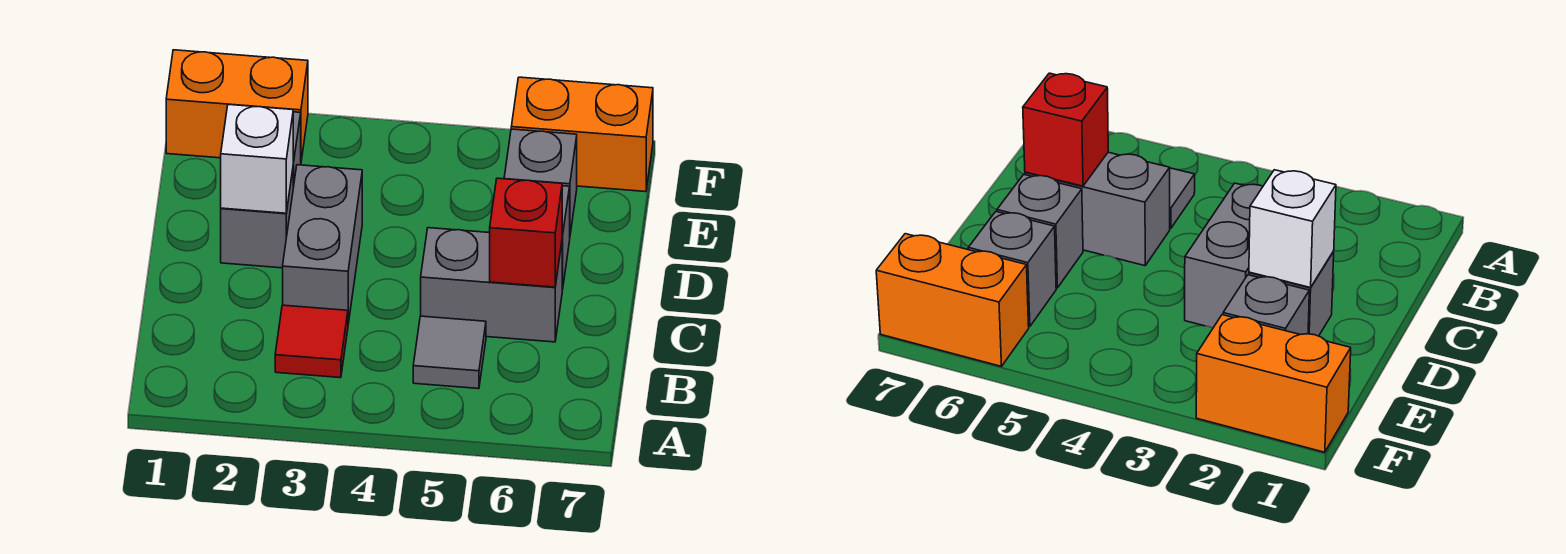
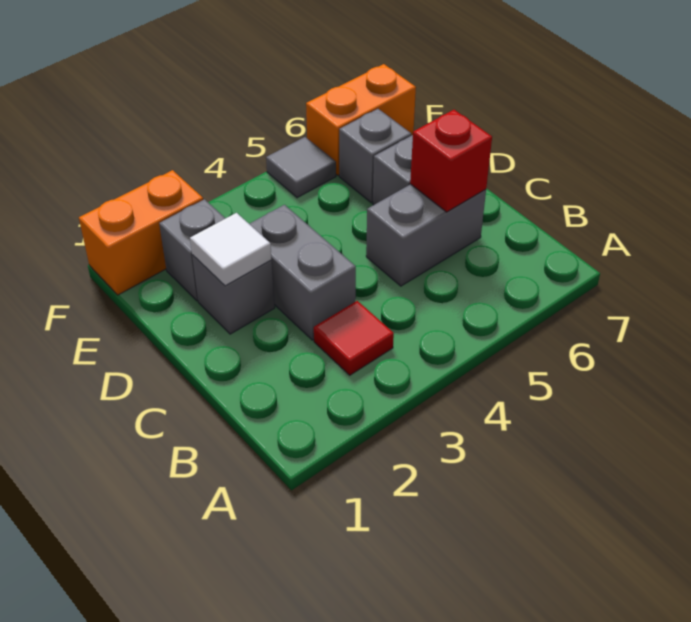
grey 1x1 tile [413,316,486,389] -> grey 1x1 tile moved to [266,137,336,198]
white 1x1 brick [221,104,293,213] -> white 1x1 tile [190,213,272,286]

